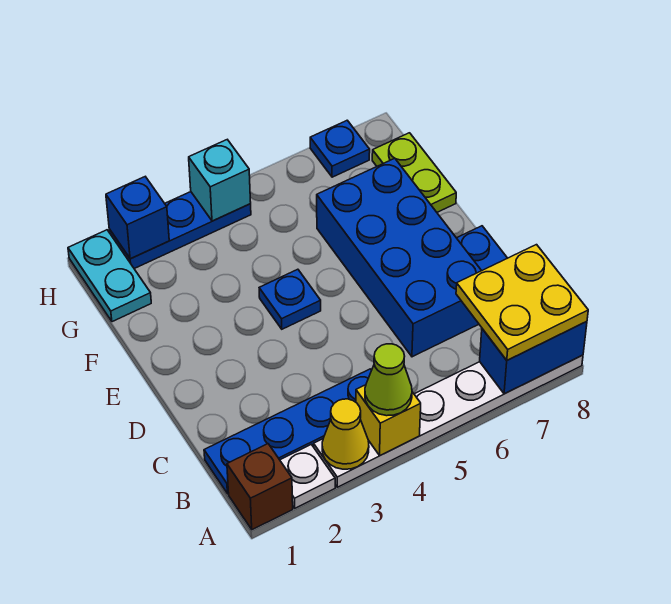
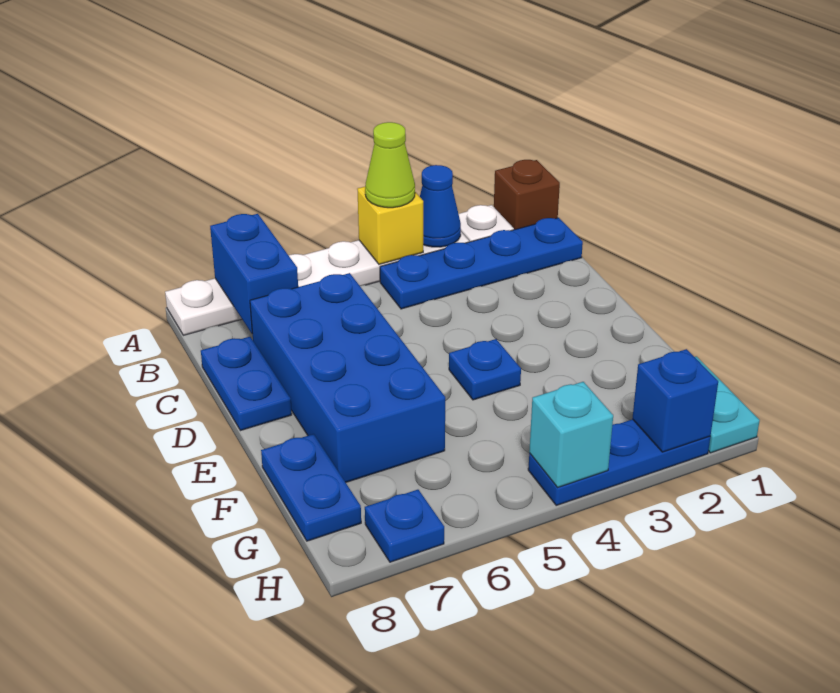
yellow 1x1 cone [322,399,369,469] -> blue 1x1 cone [420,165,461,247]
blue 1x2 brick [480,322,587,394] -> blue 1x2 brick turned to [210,214,298,333]
yellow 2x2 plate [456,245,588,360] -> none
lime 1x2 plate [372,133,456,212] -> blue 1x2 plate [261,434,361,541]

